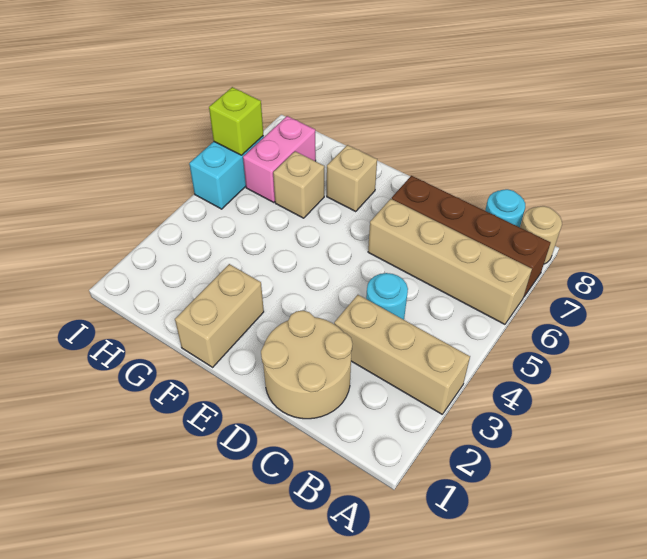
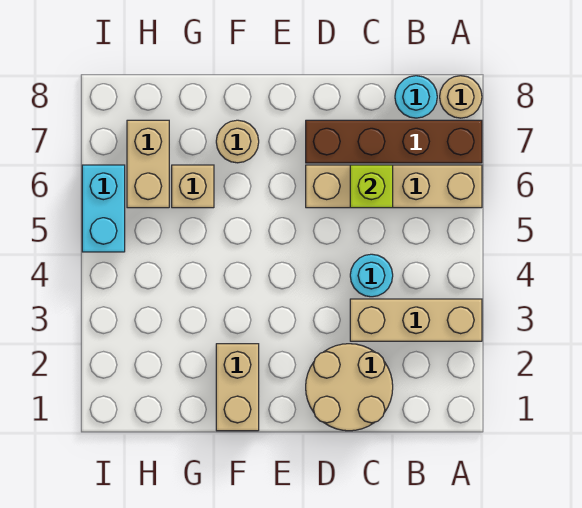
tan 1x1 brick [327,145,377,212] -> tan 1x1 round brick [216,120,259,163]
pink 1x2 brick [243,116,316,202] -> tan 1x2 brick [127,120,169,208]
lime 1x1 brick [209,87,263,155] -> lime 1x1 brick moved to [350,165,393,208]

